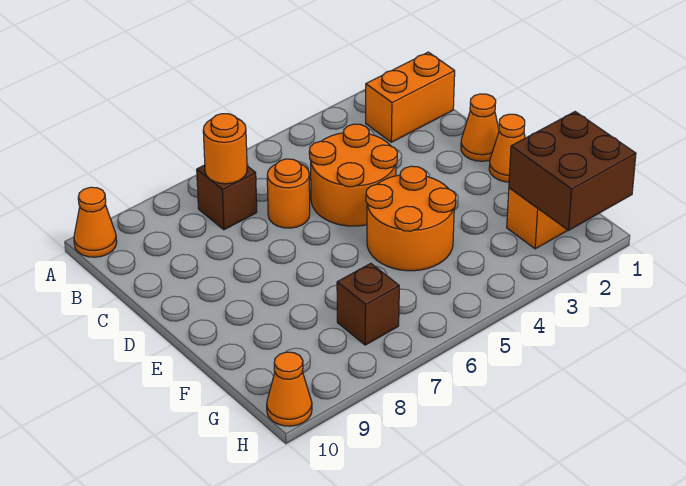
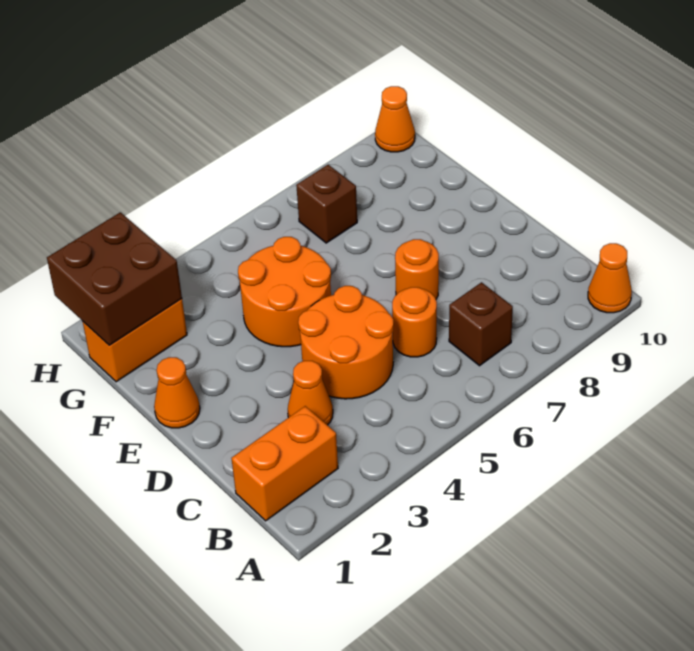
orange 1x1 round brick [203,114,247,184] -> orange 1x1 round brick moved to [395,239,439,299]
orange 1x1 cone [461,94,499,161] -> orange 1x1 cone moved to [288,361,333,425]

